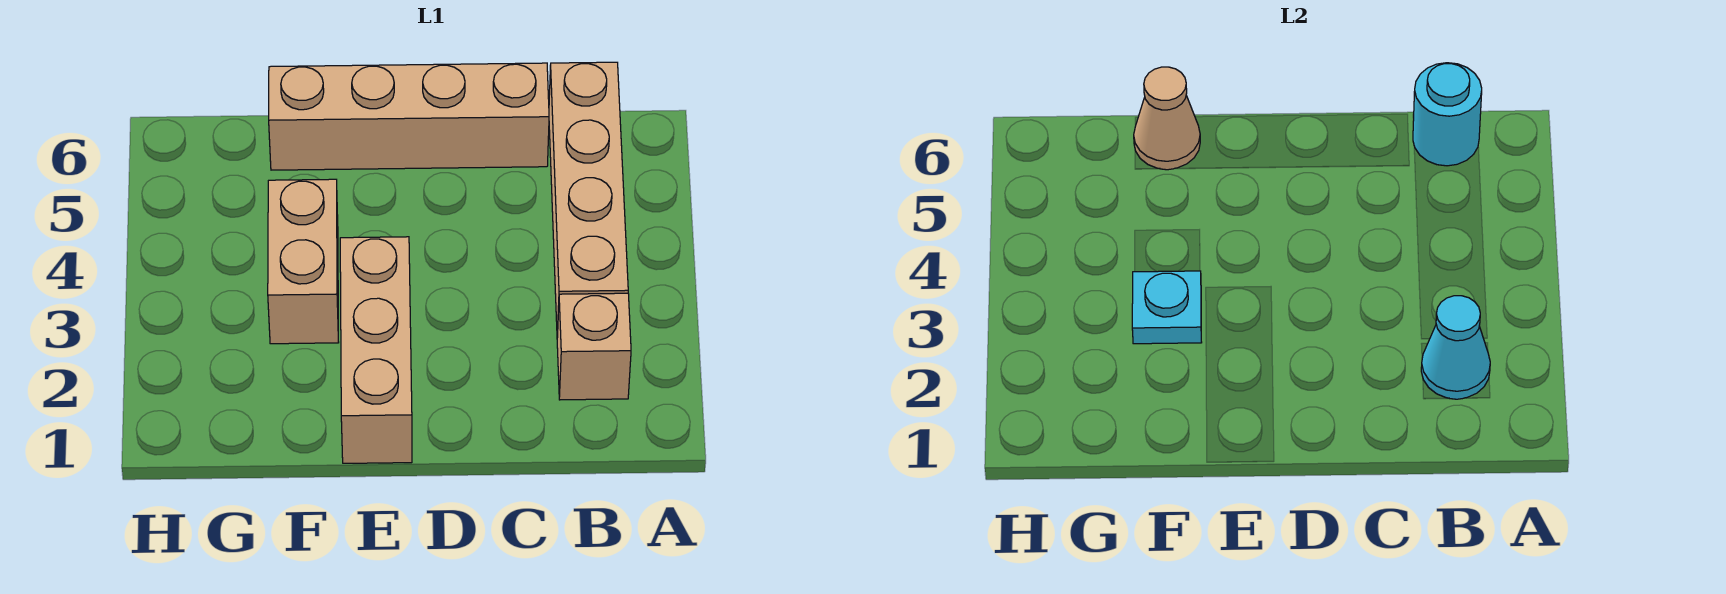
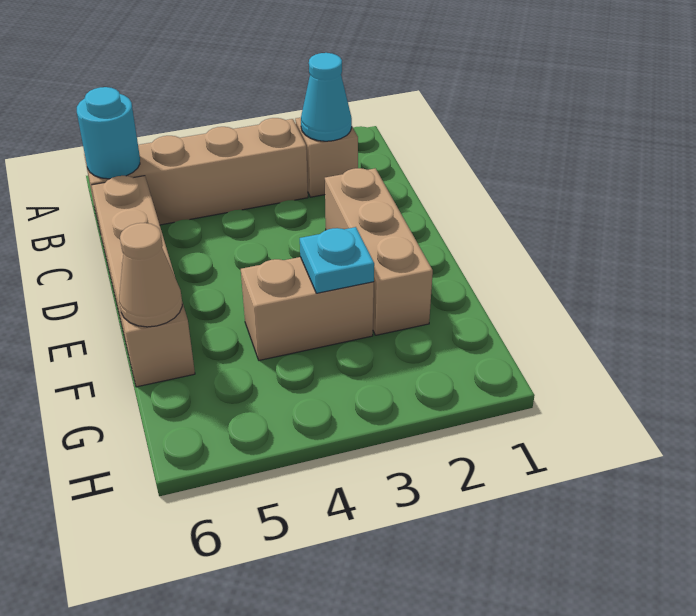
tan 1x3 brick [340,237,412,463] -> tan 1x3 brick turned to [325,168,433,335]

